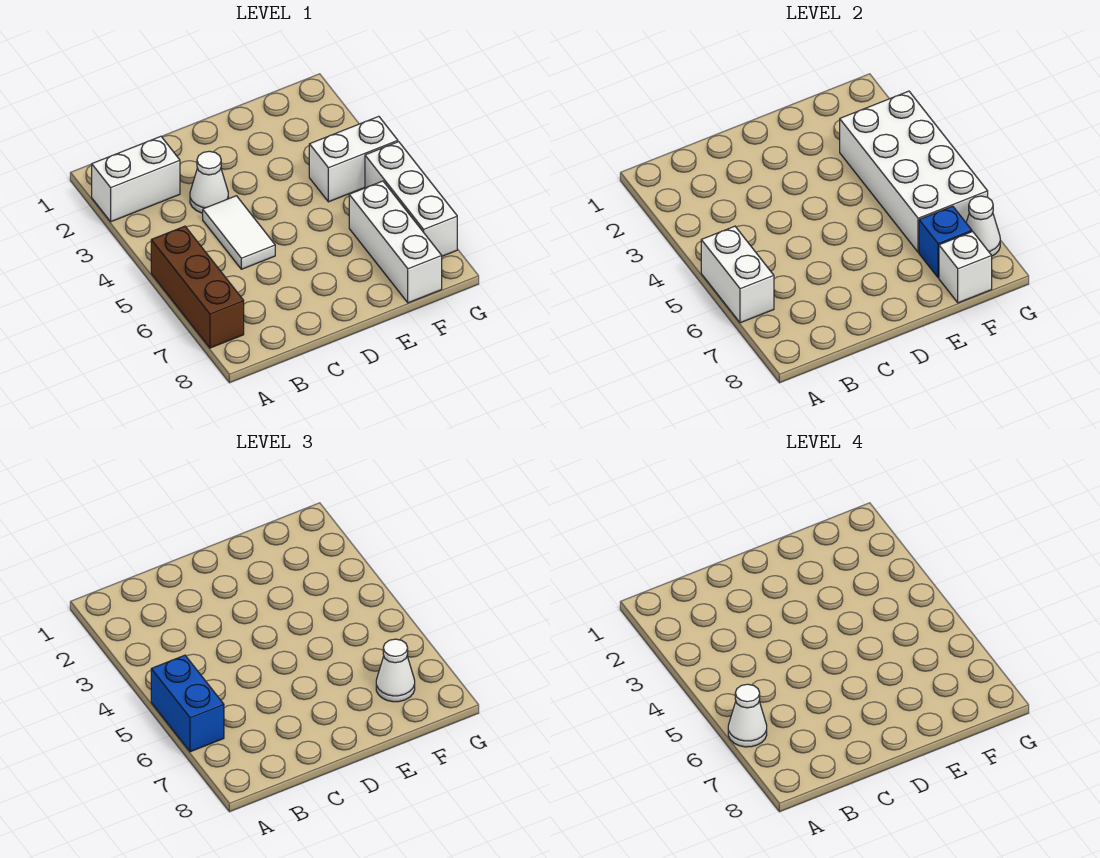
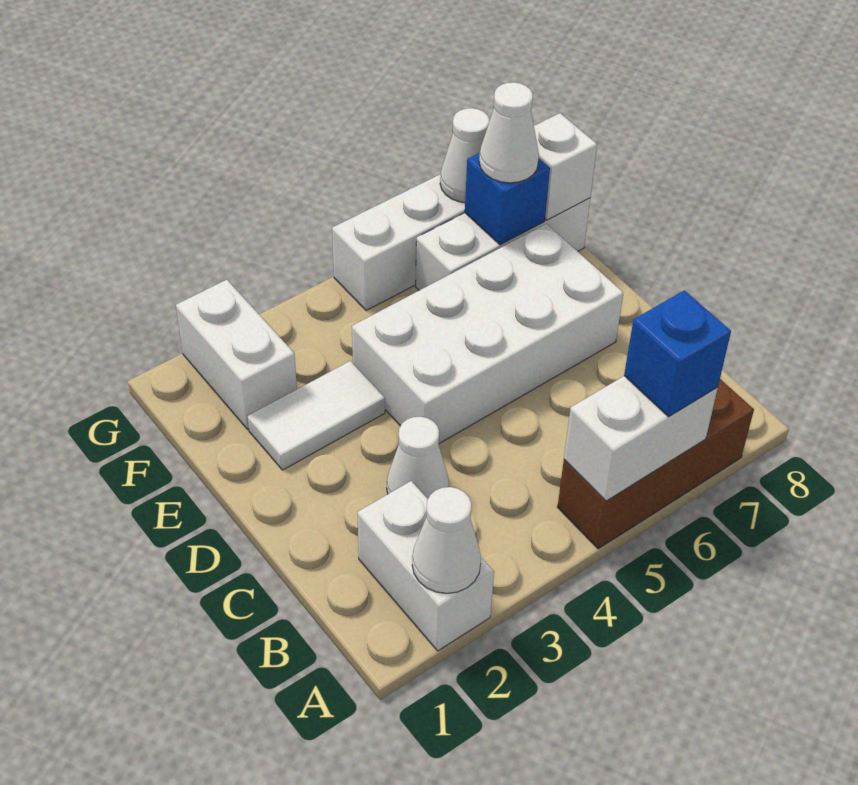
blue 1x2 brick [151,655,224,752] -> blue 1x1 brick [624,290,731,417]
white 1x1 cone [728,684,767,747] -> white 1x1 cone moved to [412,487,481,593]
white 1x2 tile [203,196,275,269] -> white 1x2 tile moved to [248,361,385,470]
white 2x4 brick [840,91,988,252] -> white 2x4 brick moved to [352,224,623,443]
white 1x2 brick [309,116,398,202] -> white 1x2 brick moved to [176,280,297,429]

